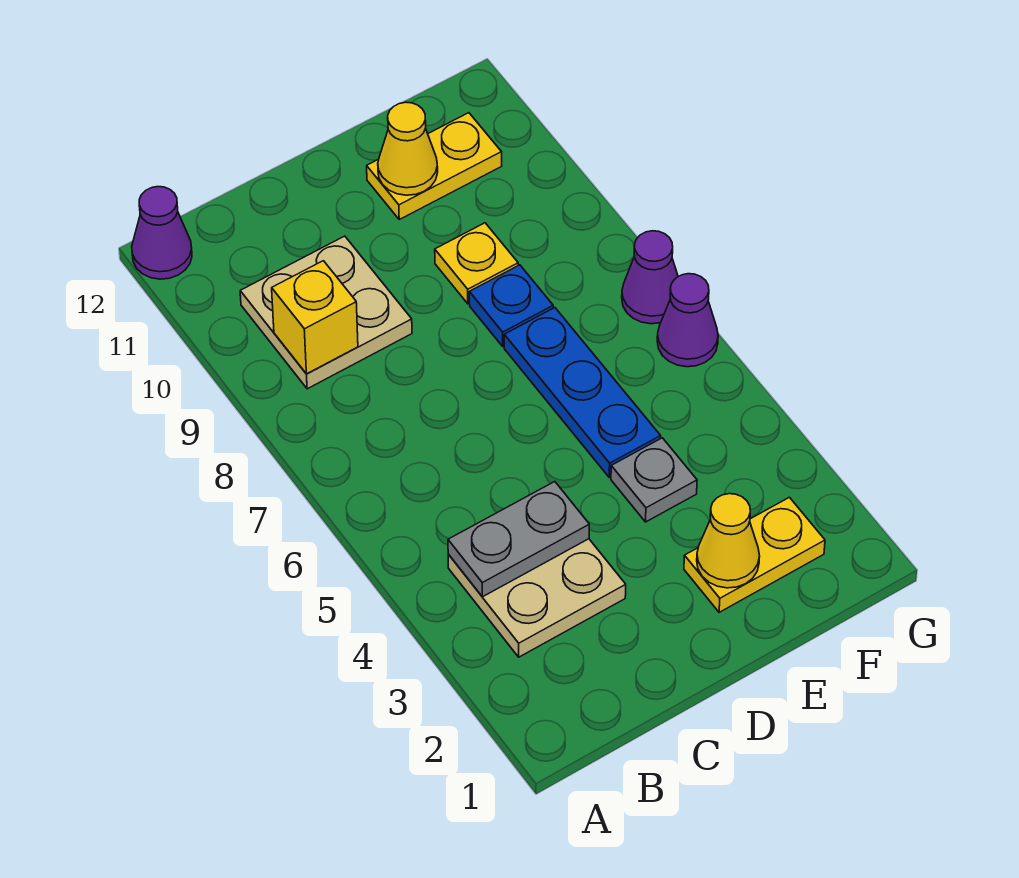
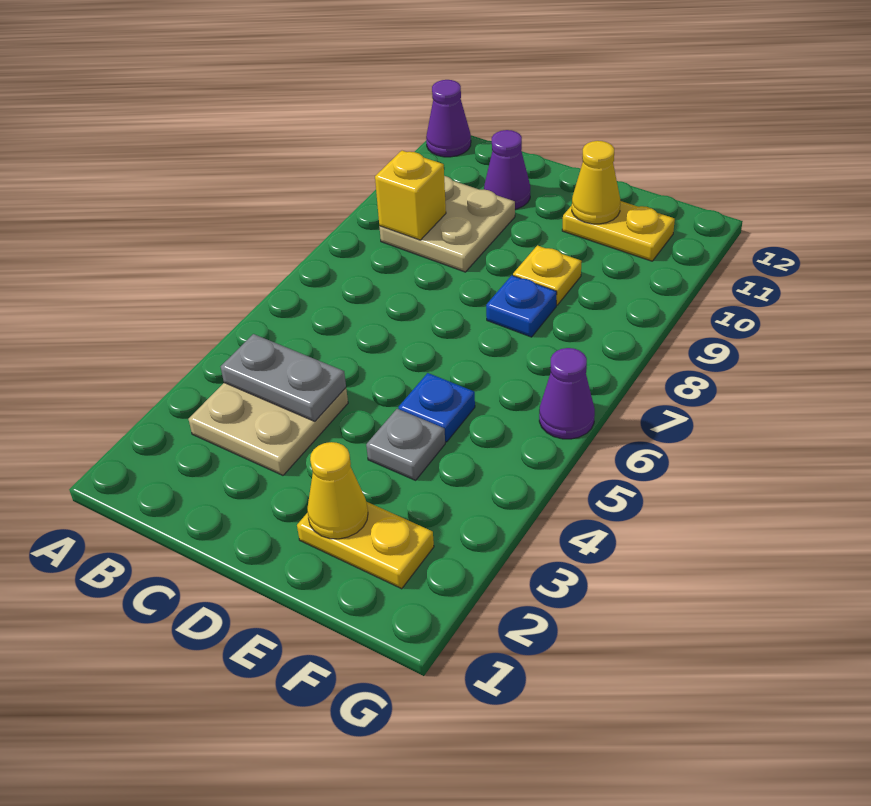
blue 1x3 plate [504,308,661,477] -> blue 1x1 plate [398,373,475,442]
purple 1x1 cone [622,231,678,324] -> purple 1x1 cone moved to [484,130,530,209]

